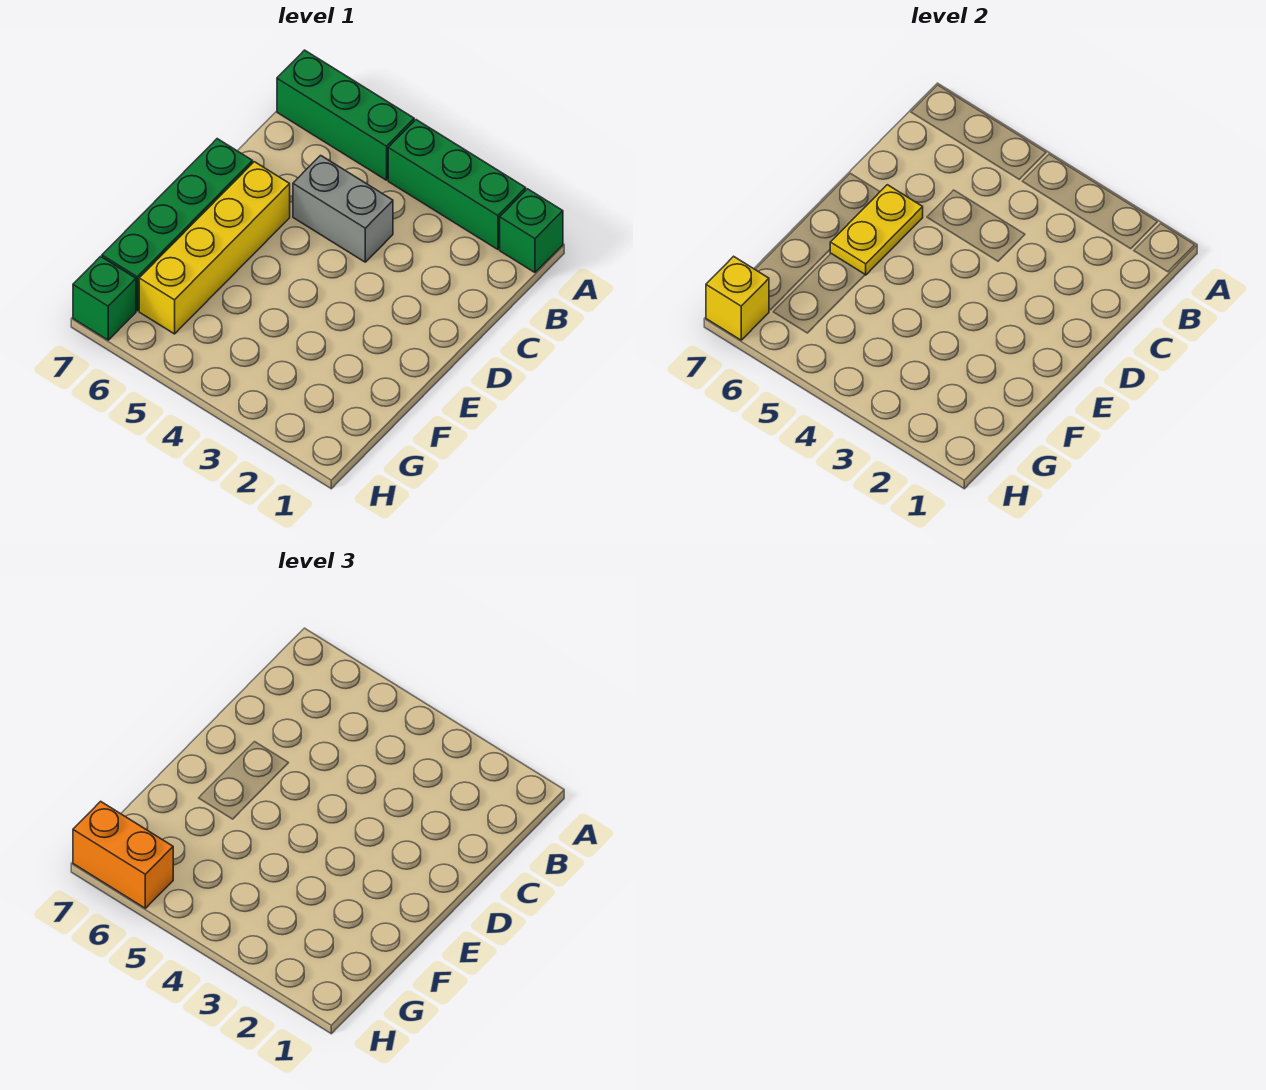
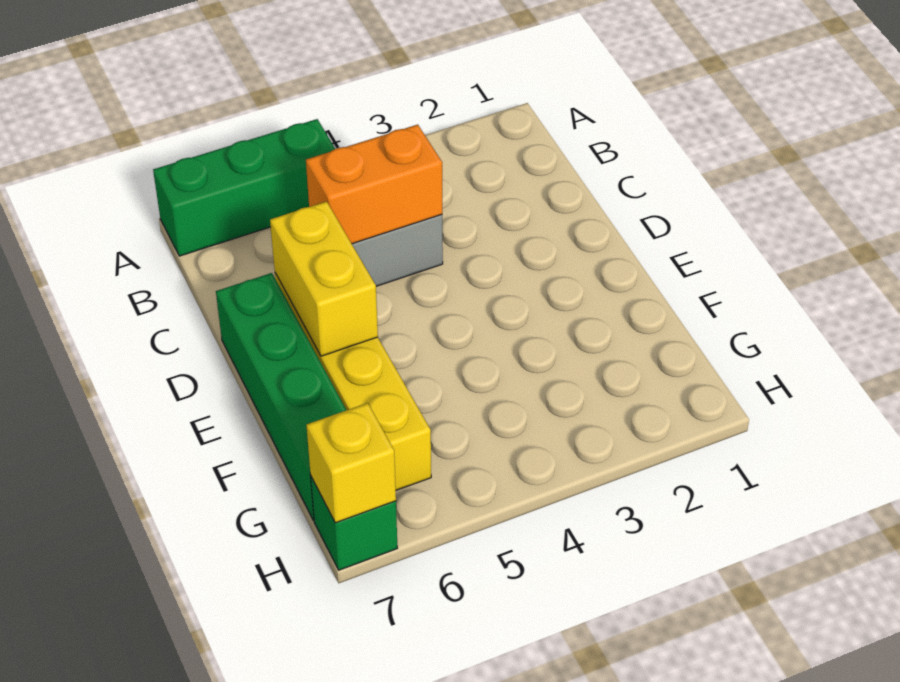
green 1x1 brick [500,189,563,272] -> none
green 1x3 brick [388,120,526,249] -> none
yellow 1x2 plate [830,185,923,275] -> yellow 1x2 brick [270,201,378,356]
orange 1x2 brick [73,801,173,908] -> orange 1x2 brick moved to [306,125,442,244]

